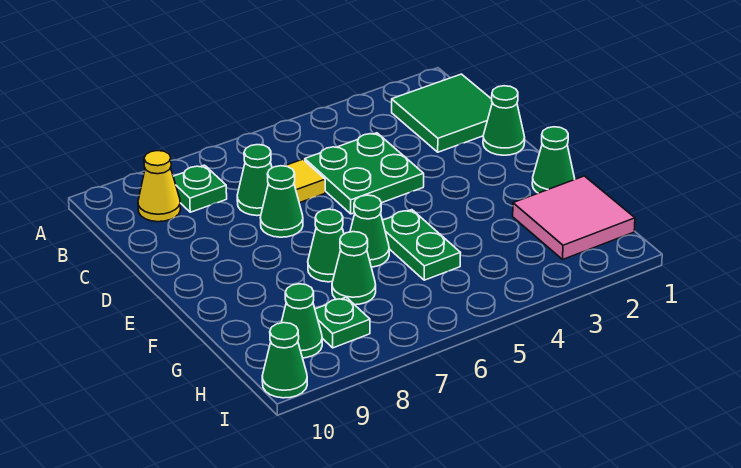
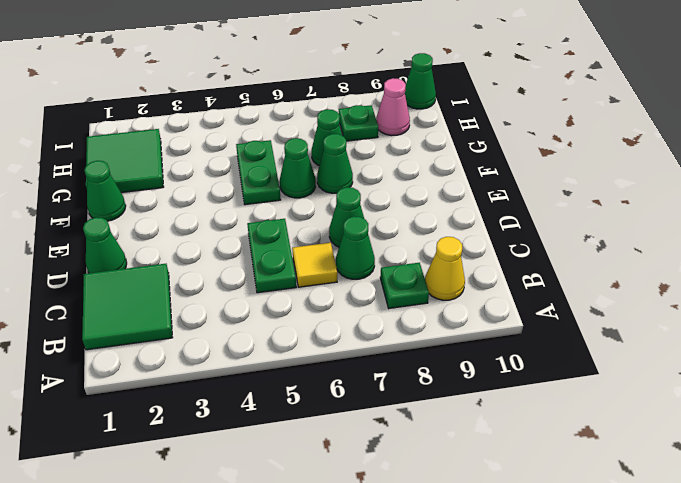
green 2x2 plate [305,133,424,214] -> green 1x2 plate [247,219,296,293]
pink 2x2 tile [513,176,635,259] -> green 2x2 tile [86,129,164,193]
green 1x1 cone [281,284,322,358] -> pink 1x1 cone [376,78,410,136]

